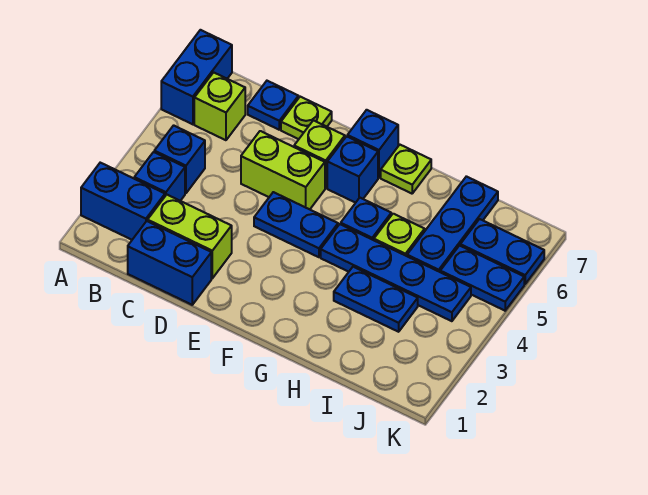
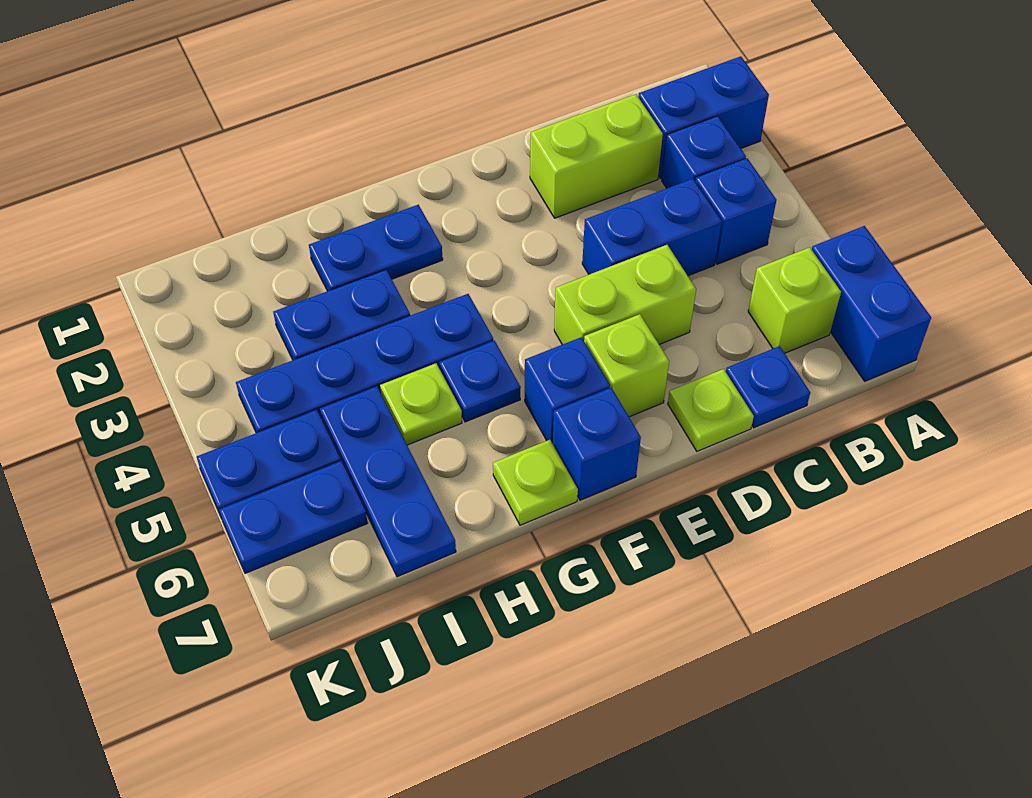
blue 1x2 brick [128,221,211,305] -> blue 1x2 brick moved to [582,179,722,276]
blue 1x2 plate [254,192,338,257] -> blue 1x2 plate moved to [309,205,443,291]

